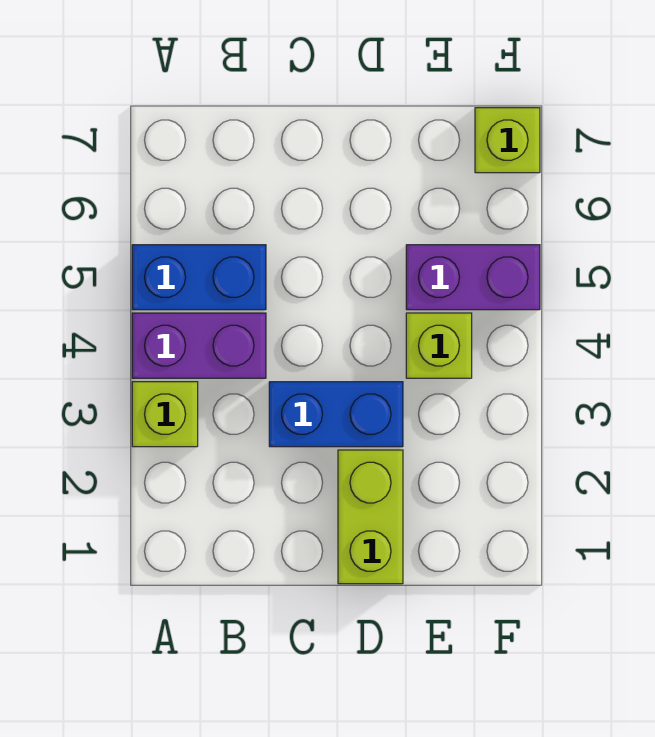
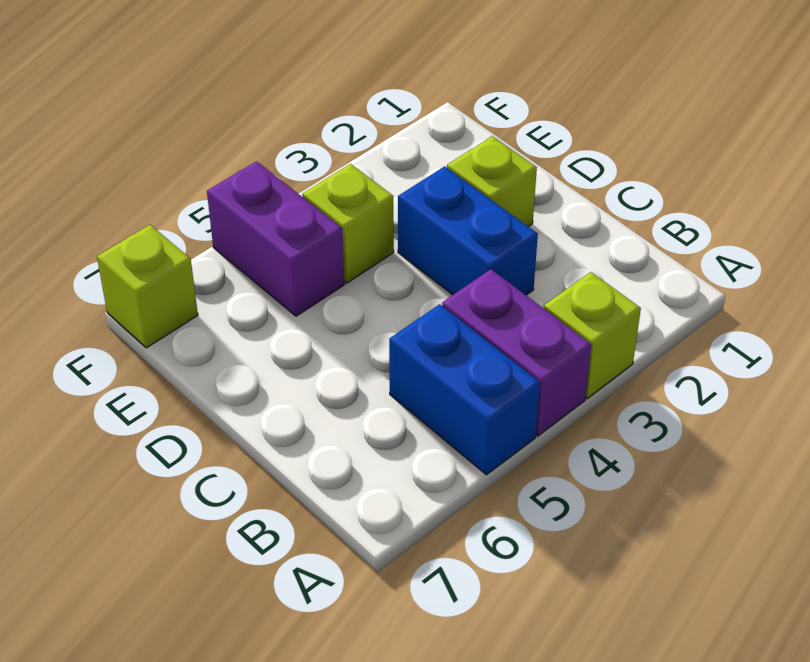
lime 1x2 brick [338,450,403,584] -> lime 1x1 brick [447,136,537,227]

